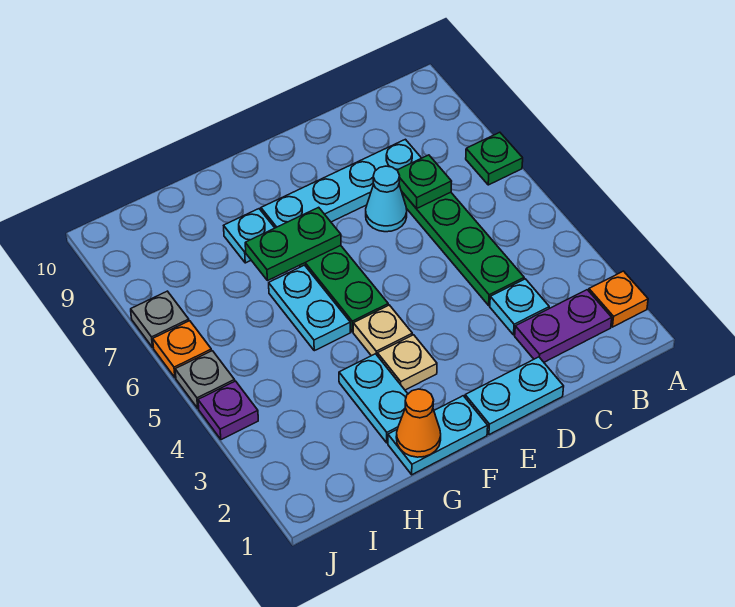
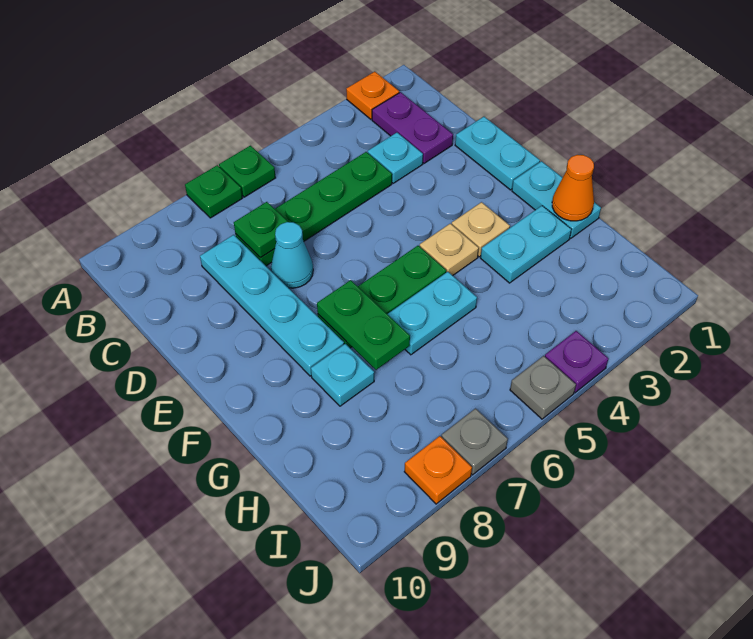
none -> green 1x1 plate [219,146,276,197]
orange 1x1 plate [153,321,212,378] -> orange 1x1 plate moved to [404,436,472,504]

